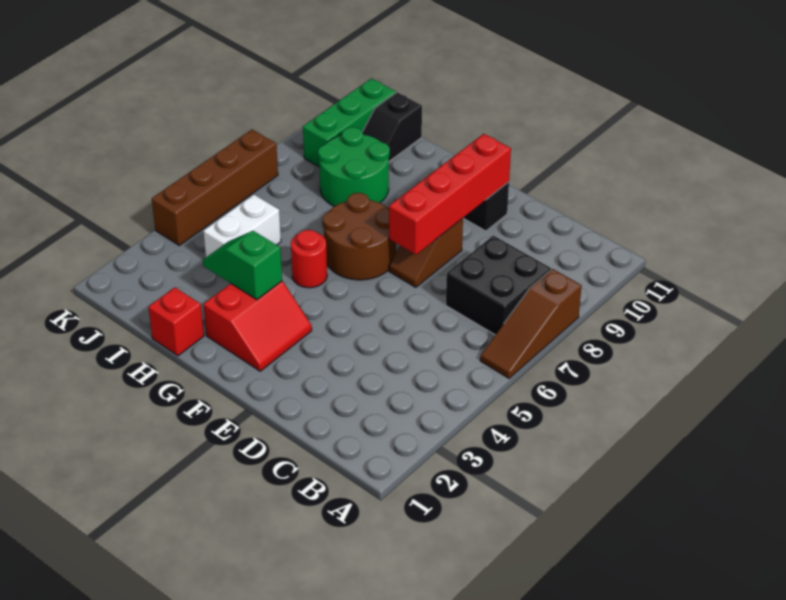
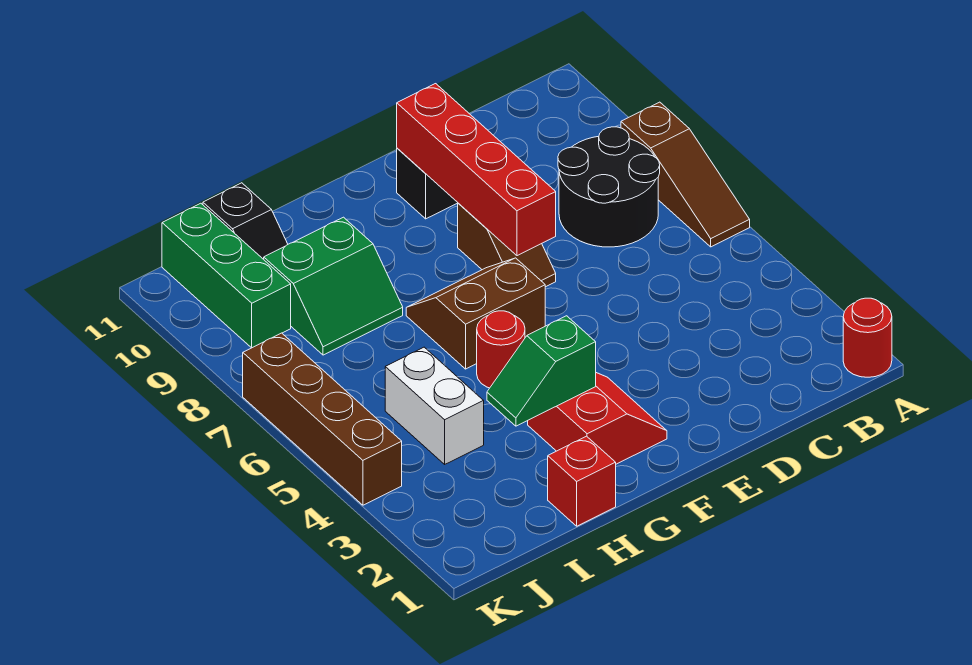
none -> red 1x1 round brick [843,298,892,377]
black 2x2 brick [446,235,551,335] -> black 2x2 round brick [558,127,660,247]
brown 2x2 round brick [323,193,396,280] -> brown 2x2 slope [406,258,545,369]
green 2x2 round brick [318,127,390,206] -> green 2x2 slope [264,217,403,355]

